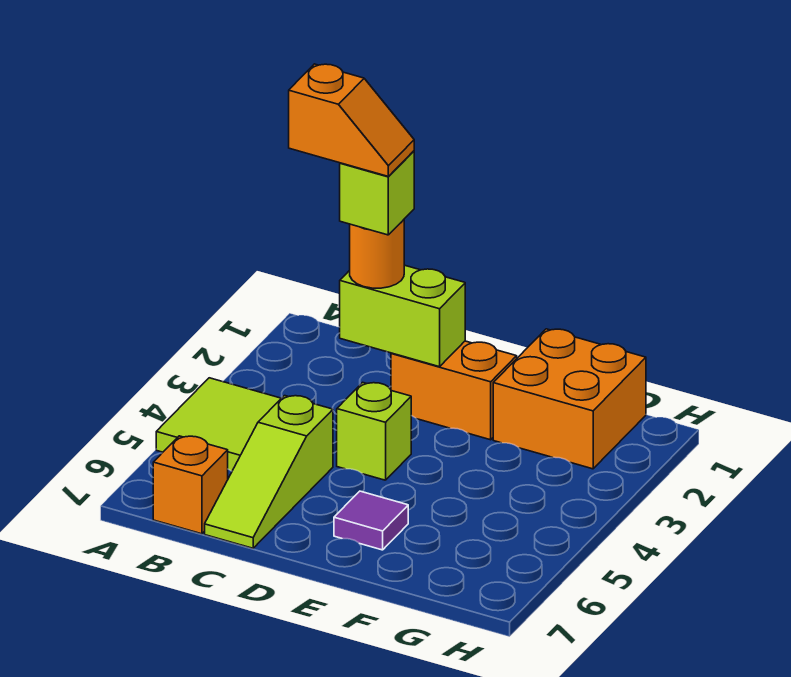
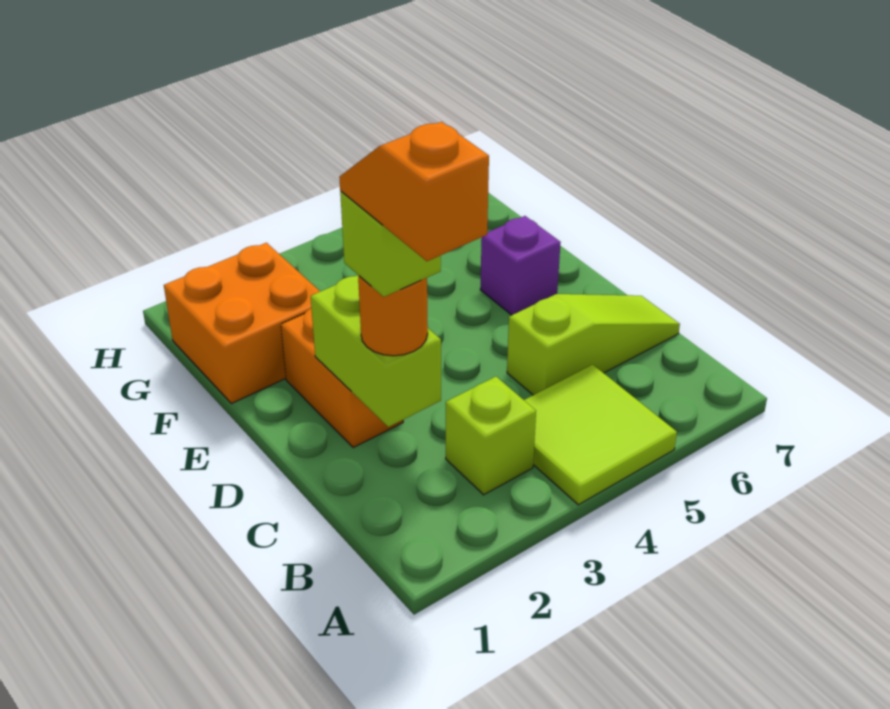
orange 1x1 brick [153,436,228,534] -> none
lime 1x1 brick [337,382,411,480] -> lime 1x1 brick moved to [446,377,536,495]
purple 1x1 tile [334,491,408,550] -> purple 1x1 brick [480,216,561,315]

